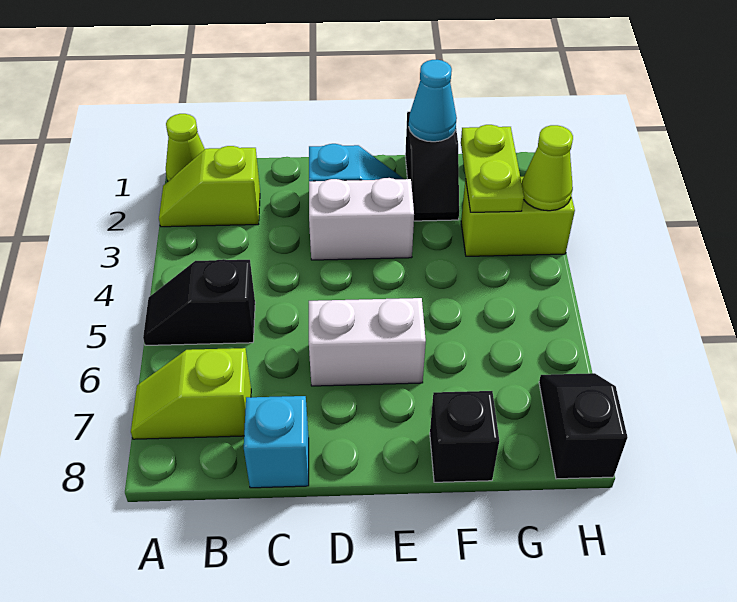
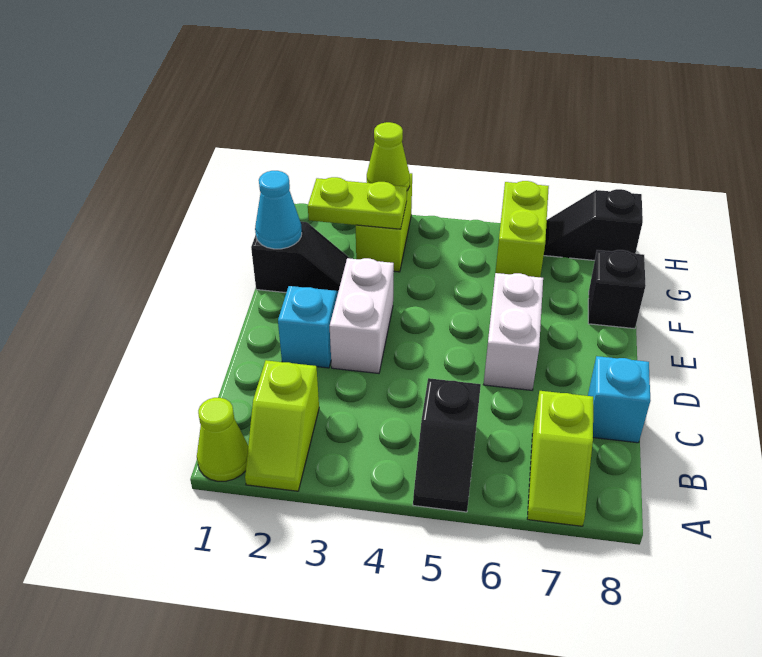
none -> lime 1x2 brick [495,181,549,277]

